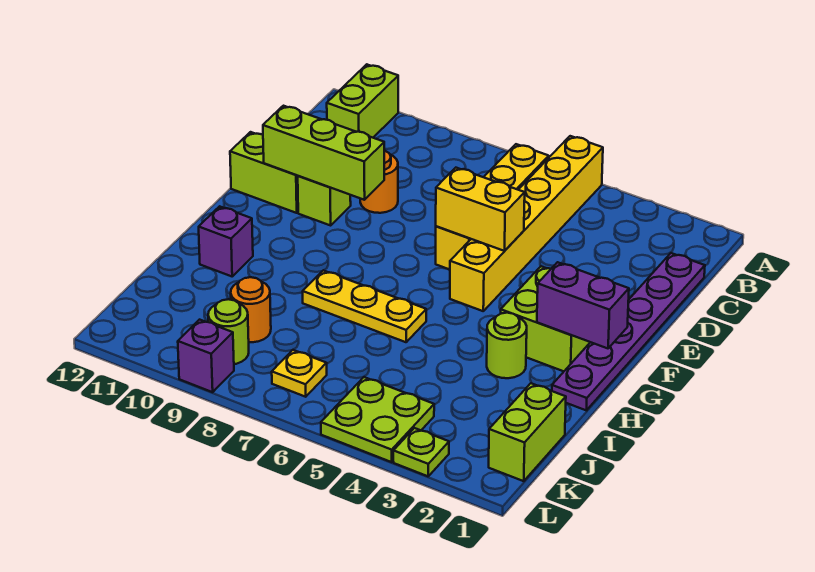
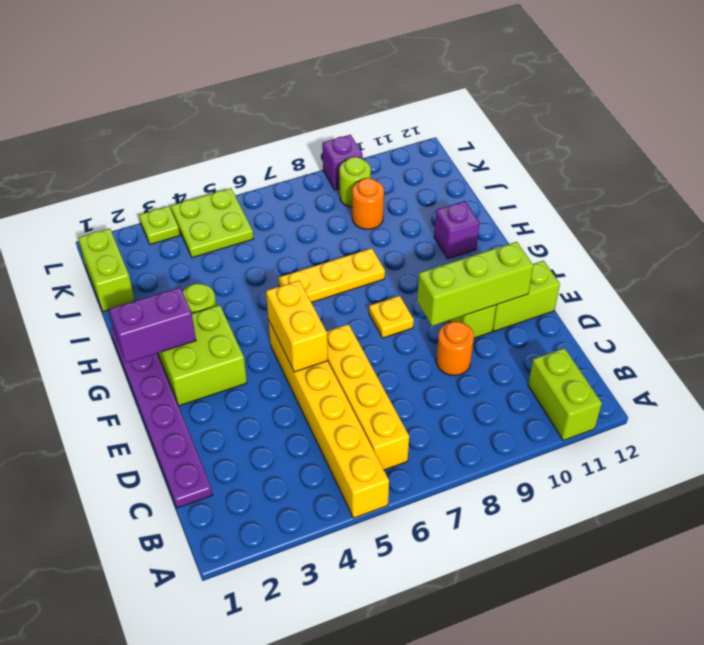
yellow 1x2 brick [436,168,525,251] -> yellow 1x2 brick turned to [266,280,328,372]
yellow 1x1 plate [272,350,327,397] -> yellow 1x1 plate moved to [369,296,414,338]

